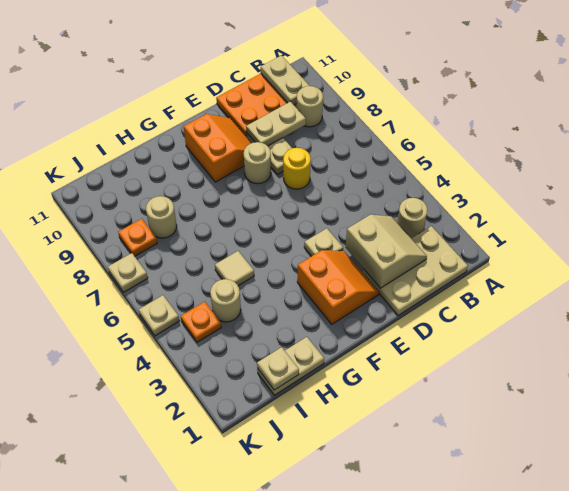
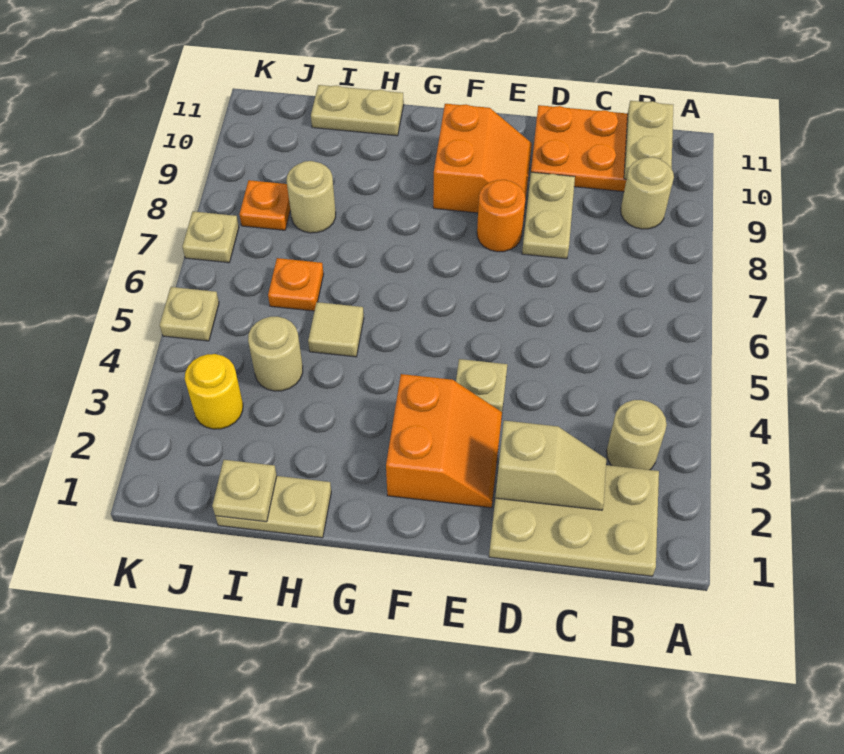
tan 2x2 slope [345,215,427,288] -> tan 1x2 slope [495,421,606,510]
tan 1x2 plate [246,101,306,146] -> tan 1x2 plate moved to [311,85,404,136]
yellow 1x1 round brick [283,148,311,189] -> yellow 1x1 round brick moved to [185,354,243,429]
tan 1x1 round brick [244,142,271,184] -> orange 1x1 round brick [477,180,525,252]
orange 1x1 plate [181,302,221,342] -> orange 1x1 plate moved to [268,258,324,311]

